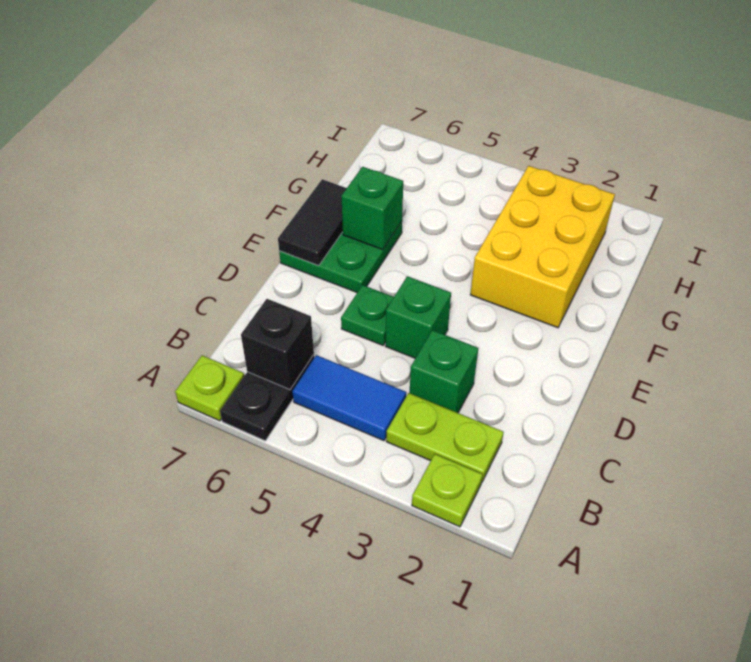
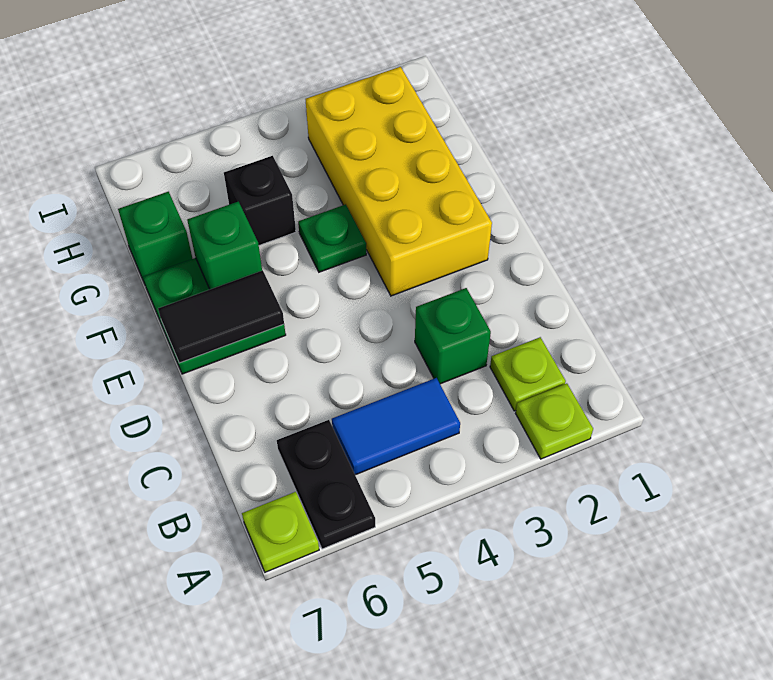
lime 1x2 plate [386,393,504,481] -> lime 1x1 plate [490,337,566,411]
black 1x1 brick [241,299,314,390] -> black 1x1 brick moved to [224,156,296,245]
green 1x1 brick [386,276,451,358] -> green 1x1 brick moved to [118,192,193,284]
green 1x1 plate [341,285,394,345] -> green 1x1 plate moved to [298,204,366,272]
black 1x2 tile [278,179,347,266] -> black 1x2 tile turned to [158,270,284,363]
yellow 2x3 brick [470,166,615,328] -> yellow 2x4 brick [305,67,492,296]

